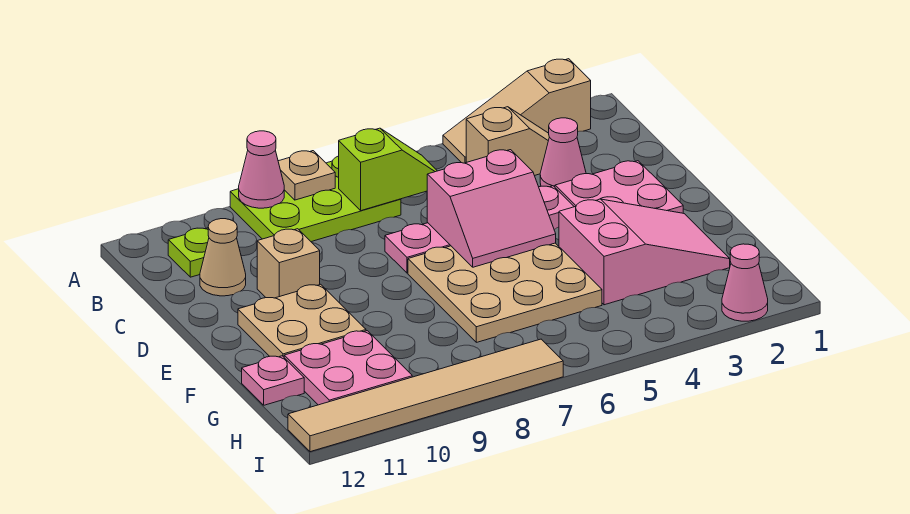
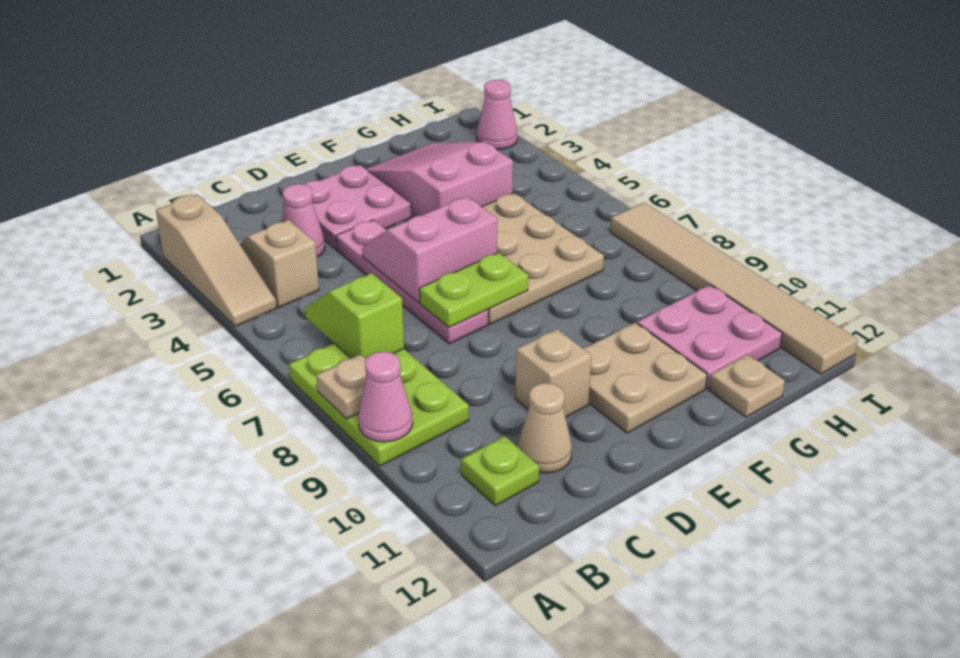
pink 2x2 slope [427,150,556,267] -> pink 2x2 slope turned to [362,197,497,302]
none -> lime 1x2 plate [419,253,528,327]
pink 1x1 plate [242,356,304,405] -> tan 1x1 plate [709,355,785,417]

